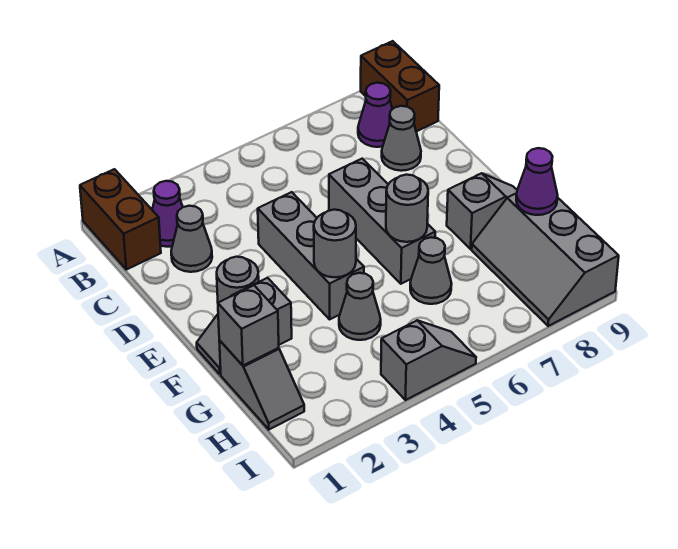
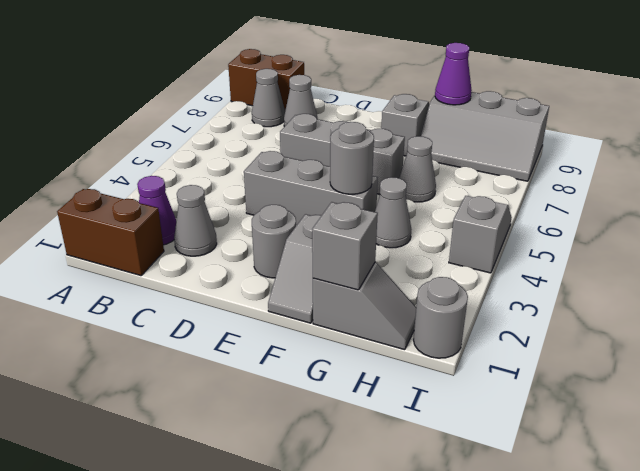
purple 1x1 cone [358,83,392,147] -> grey 1x1 cone [252,69,285,127]
grey 1x1 round brick [386,175,428,242] -> grey 1x1 round brick moved to [413,277,468,358]

